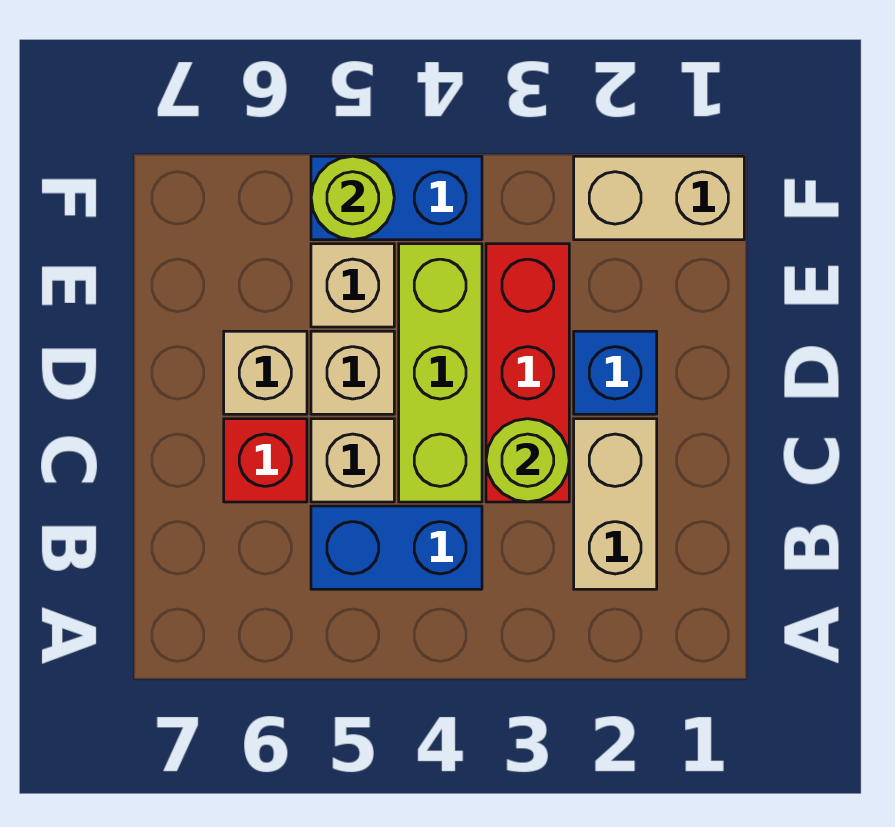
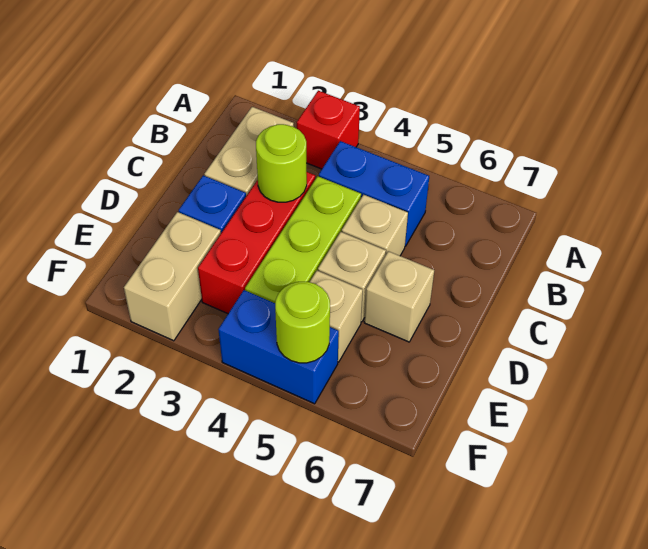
red 1x1 brick [224,419,307,502] -> red 1x1 brick moved to [297,91,360,169]
tan 1x2 brick [574,156,744,240] -> tan 1x2 brick turned to [124,212,221,341]

